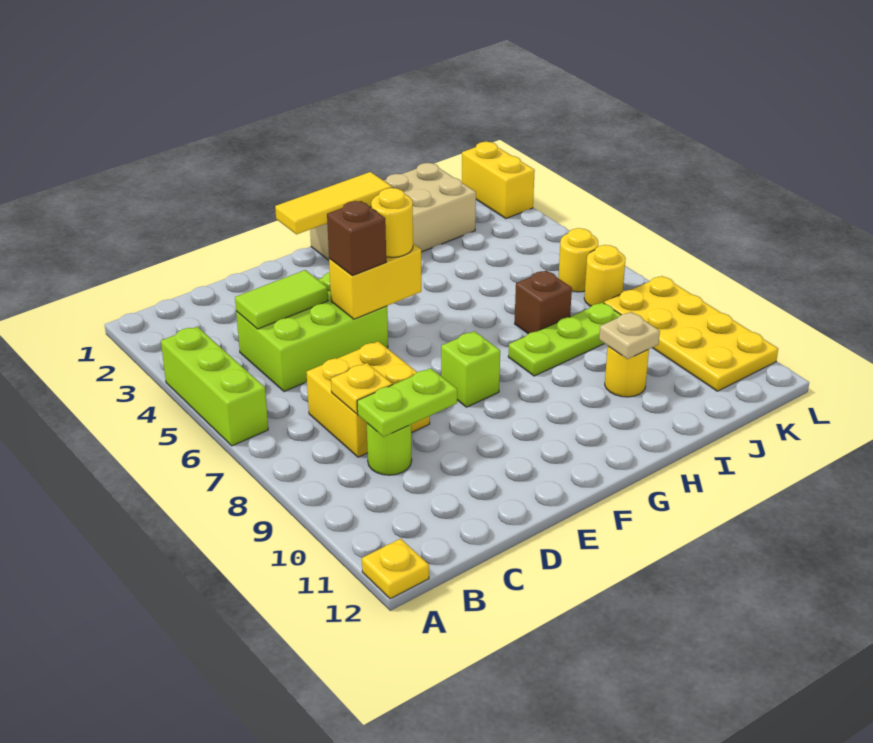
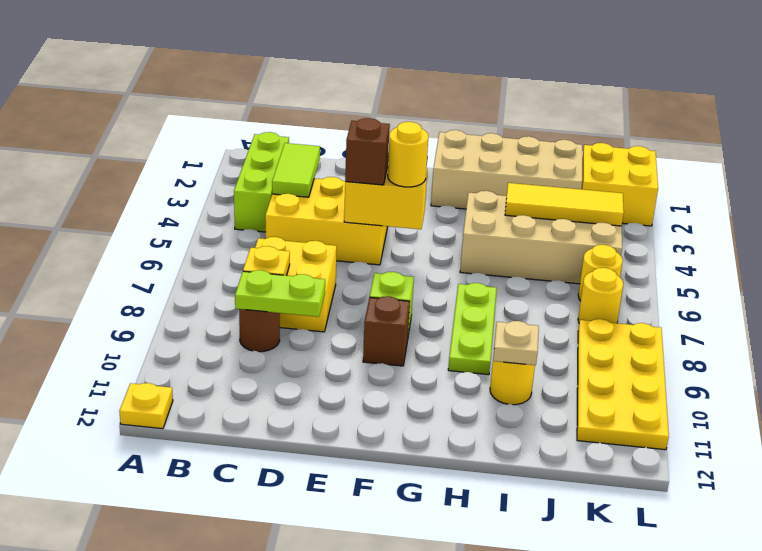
lime 1x3 brick [161,327,268,446] -> lime 1x3 brick moved to [234,132,289,232]
lime 2x3 brick [236,272,388,392] -> yellow 2x3 brick [265,177,388,265]
lime 1x2 tile [235,270,328,329] -> lime 1x2 tile turned to [272,143,320,197]
lime 1x1 round brick [367,423,412,475] -> brown 1x1 round brick [239,309,280,352]
yellow 1x3 tile [275,172,392,234] -> yellow 1x3 tile moved to [505,183,624,226]
none -> tan 2x4 brick [460,191,622,284]
lime 1x3 plate [508,303,621,376] -> lime 1x3 plate turned to [448,283,497,375]
brown 1x1 brick [515,270,572,334] -> brown 1x1 brick moved to [363,296,410,366]
yellow 1x2 brick [462,142,535,219] -> yellow 2x2 brick [581,143,658,226]

